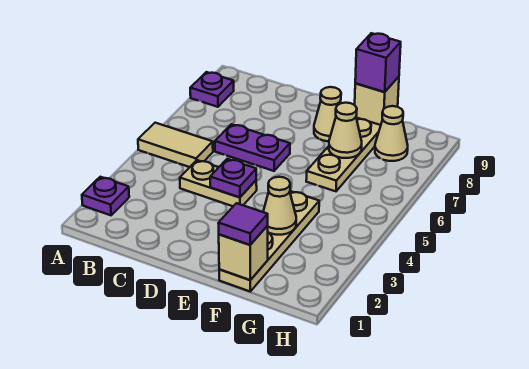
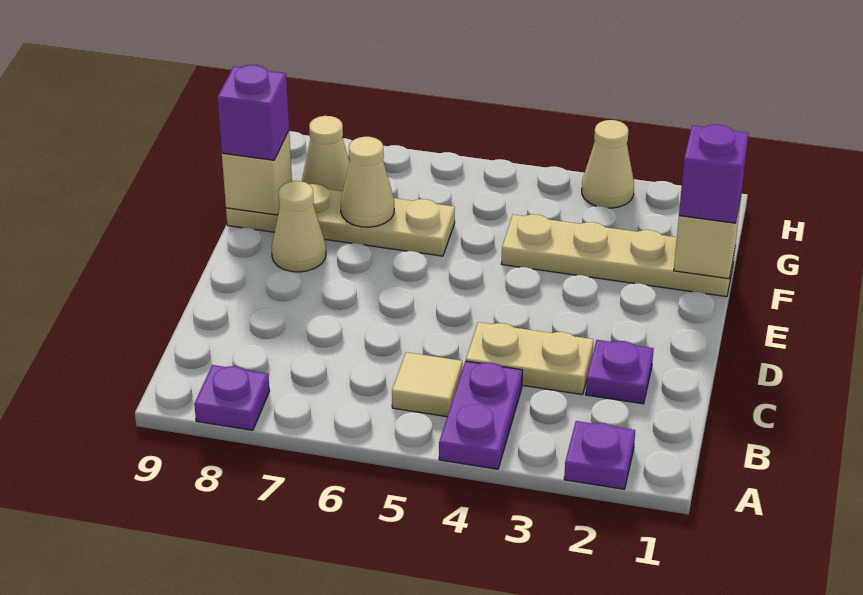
tan 1x2 tile [138,123,213,167] -> tan 1x1 tile [392,352,462,417]
tan 1x2 plate [180,160,257,206] -> tan 1x2 plate turned to [466,322,593,395]
purple 1x2 plate [215,124,290,171] -> purple 1x2 plate moved to [439,361,523,469]
purple 1x1 plate [210,159,256,197] -> purple 1x1 plate moved to [586,340,654,404]
purple 1x1 tile [218,203,268,245] -> purple 1x1 brick [679,125,749,223]
tan 1x1 cone [263,177,296,235] -> tan 1x1 cone moved to [582,120,634,208]

